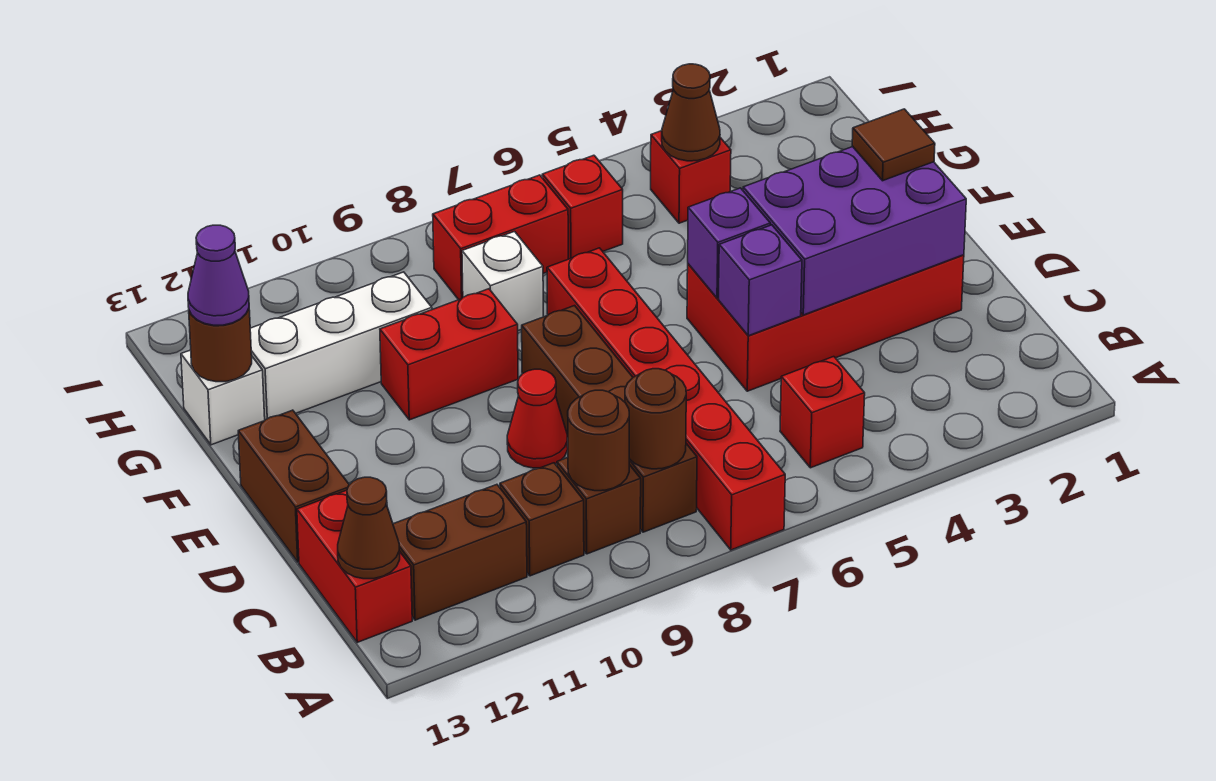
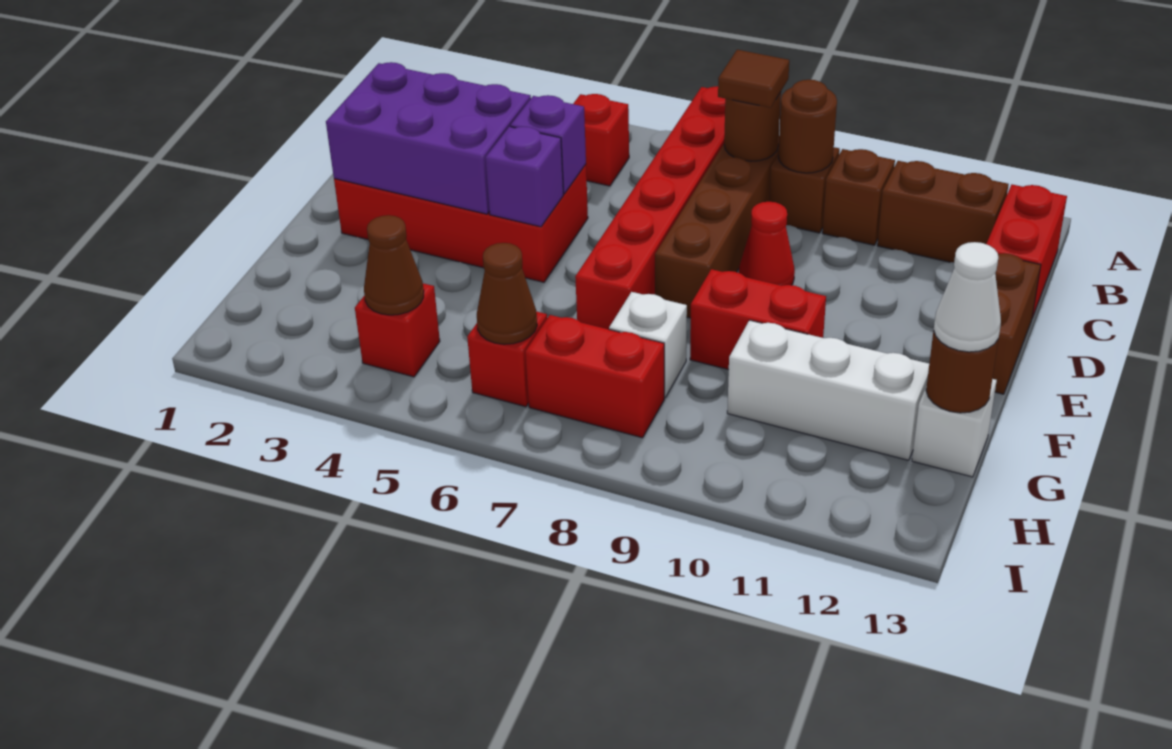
brown 1x1 cone [338,477,400,579] -> brown 1x1 cone moved to [477,243,537,344]
brown 1x1 tile [852,109,935,181] -> brown 1x1 tile moved to [718,50,789,108]
purple 1x1 cone [188,225,249,325] -> white 1x1 cone [934,242,1001,352]

